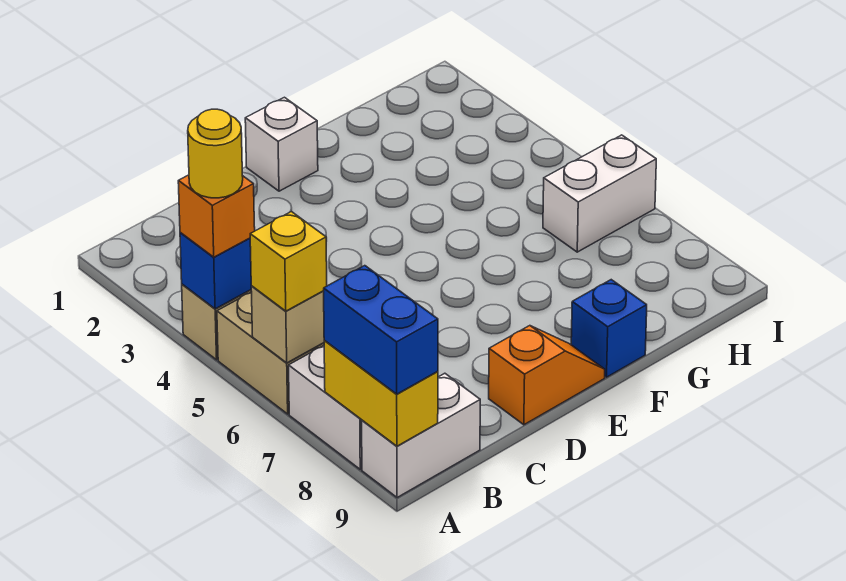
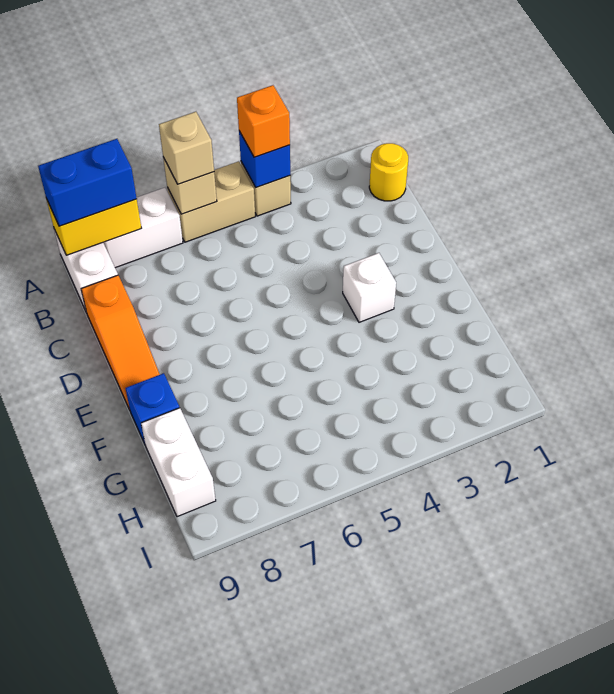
yellow 1x1 round brick [188,109,243,198] -> yellow 1x1 round brick moved to [369,143,408,201]
yellow 1x1 brick [250,212,327,311] -> tan 1x1 brick [159,112,214,184]
orange 1x2 slope [489,326,605,425] -> orange 1x3 slope [81,275,160,410]
white 1x1 brick [245,97,318,191] -> white 1x1 brick moved to [343,253,396,322]
white 1x2 brick [543,135,656,252] -> white 1x2 brick moved to [141,408,216,517]

